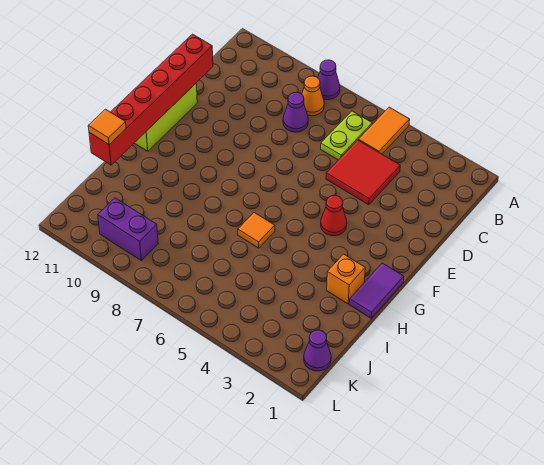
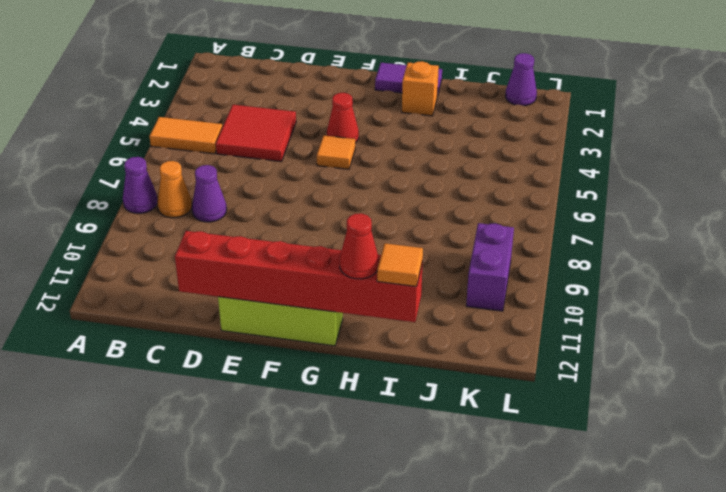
lime 1x2 plate [321,111,372,160] -> none
orange 1x1 tile [238,213,275,248] -> orange 1x1 tile moved to [317,135,355,169]
none -> red 1x1 cone [340,213,379,279]

